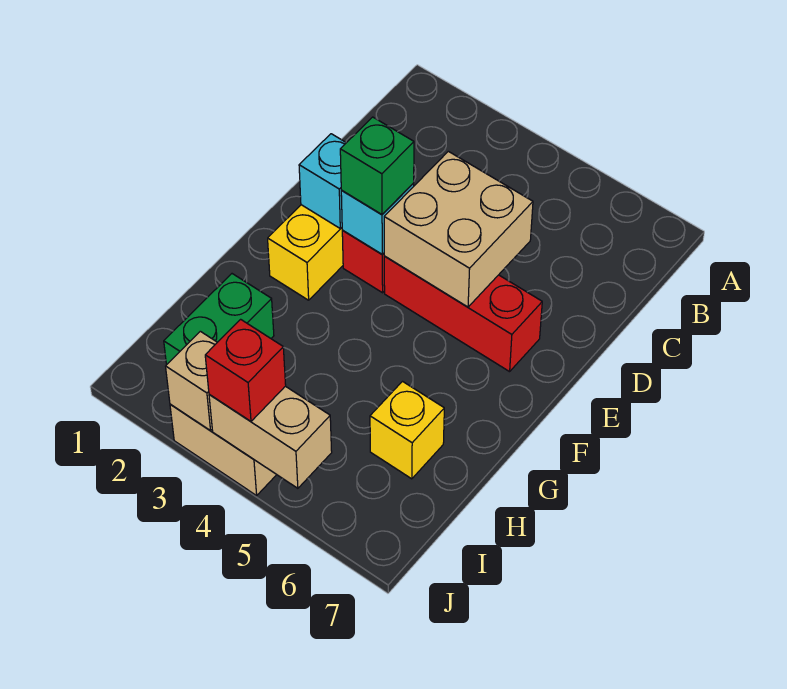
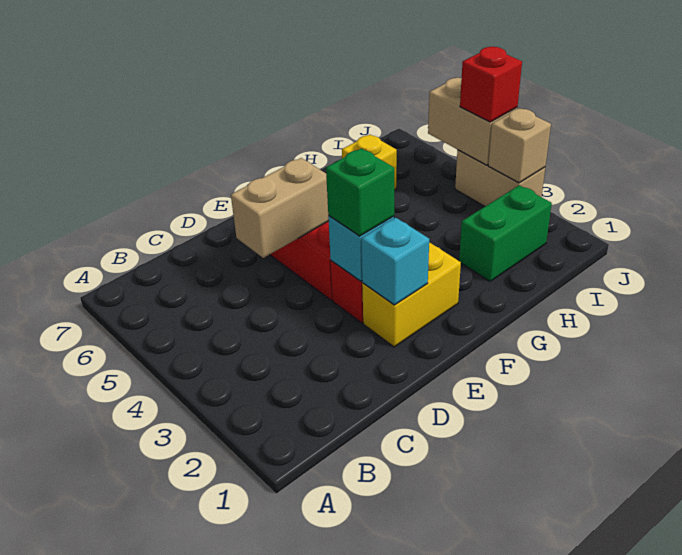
tan 2x2 brick [384,151,533,307] -> tan 1x2 brick [231,158,329,258]

